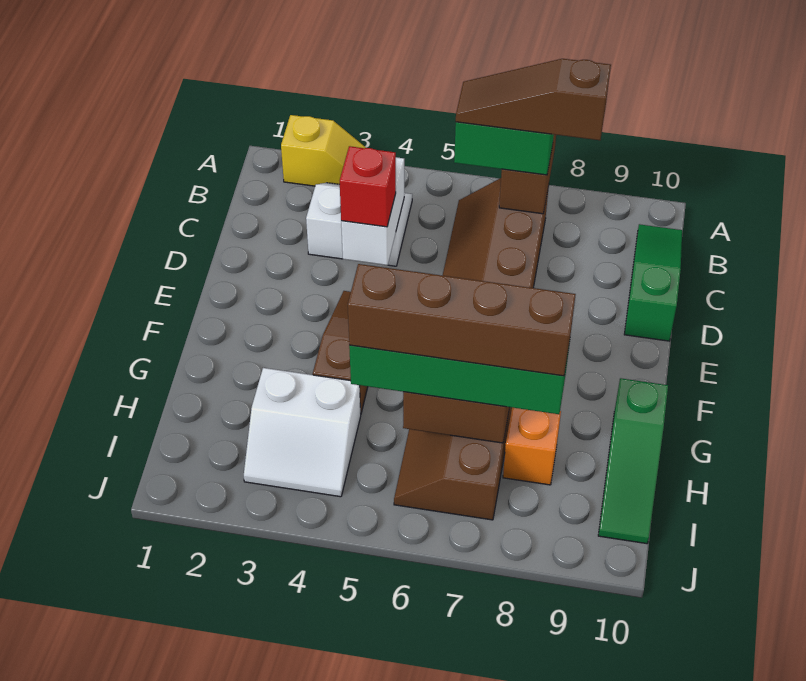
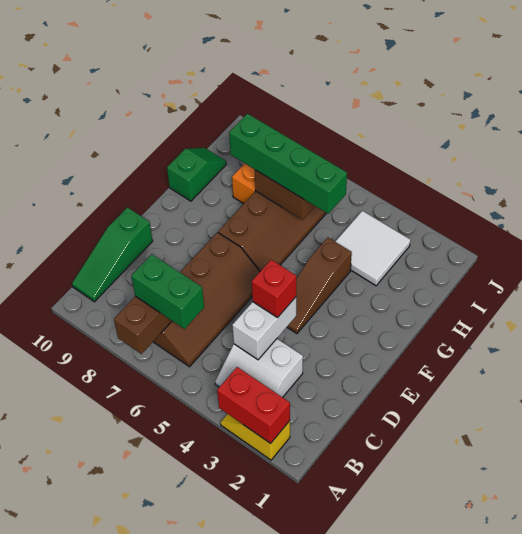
none -> red 1x2 brick [217,367,290,443]
brown 1x3 slope [456,59,611,140] -> none
green 1x3 slope [598,378,668,544] -> green 1x2 slope [167,148,226,201]
white 2x2 slope [244,368,361,497] -> white 2x2 tile [335,211,410,286]
brown 1x4 brick [348,264,576,376] -> none

